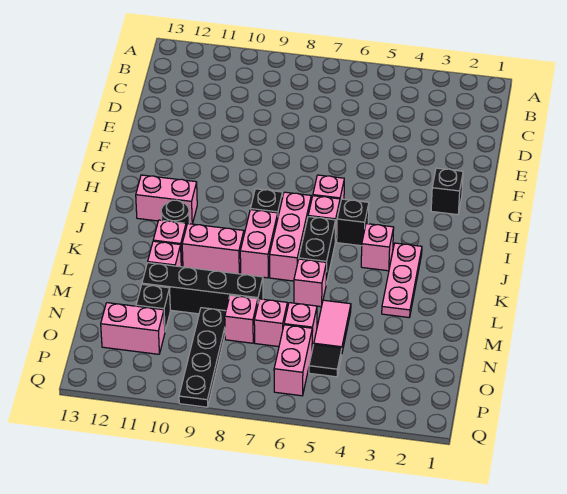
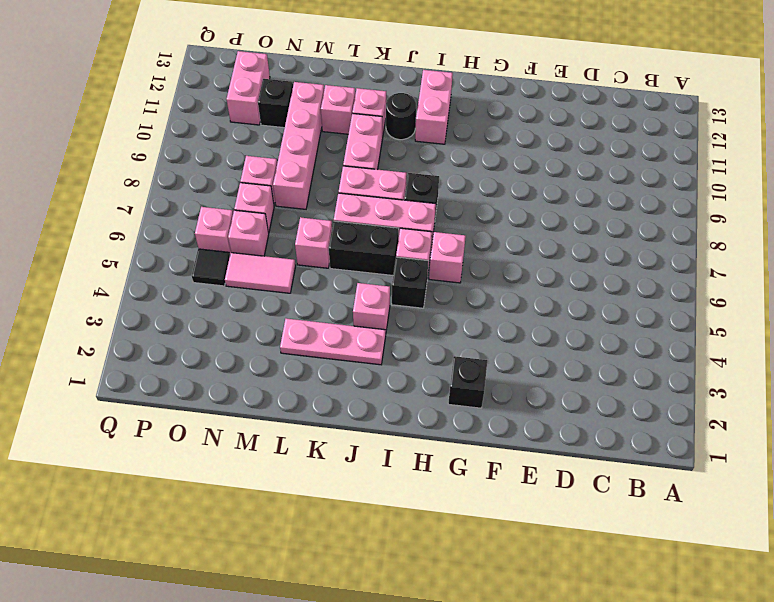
black 1x4 brick [142,263,263,314] -> pink 1x4 brick [273,82,324,209]
black 1x4 plate [179,308,226,407] -> none
pink 1x2 brick [274,325,312,396] -> pink 1x1 brick [195,207,233,254]

